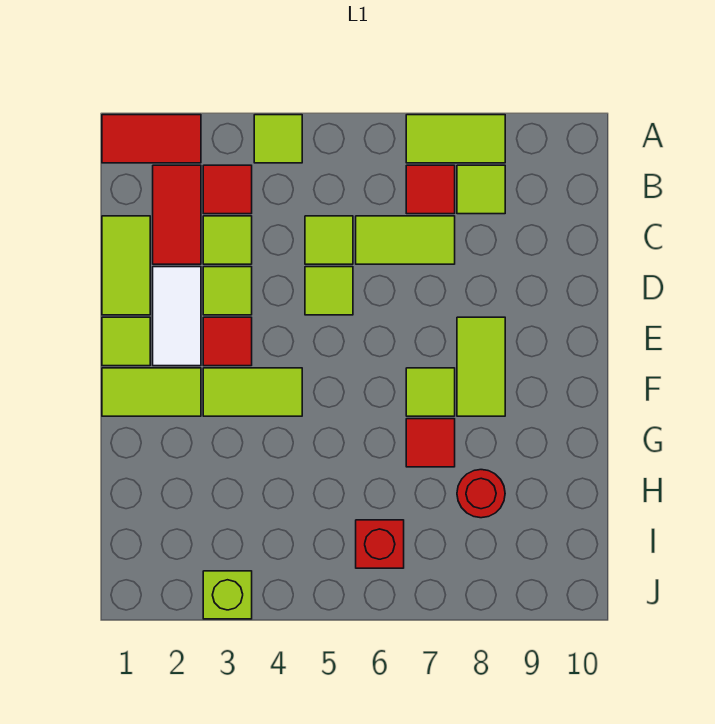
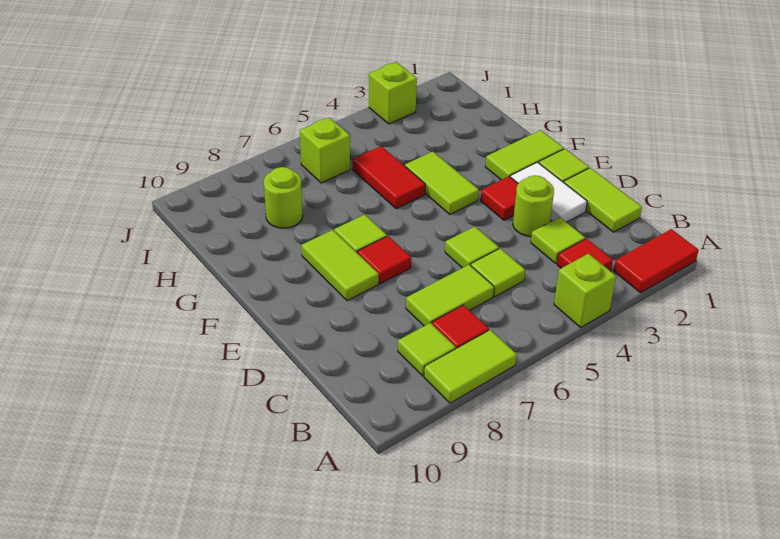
lime 1x1 tile [254,115,302,163] -> lime 1x1 brick [554,254,616,327]
red 1x2 tile [153,165,201,264] -> red 1x2 tile moved to [353,146,425,209]
lime 1x1 tile [203,267,252,315] -> lime 1x1 round brick [513,175,554,237]
lime 1x2 tile [203,368,302,416] -> lime 1x2 tile turned to [405,152,479,214]
red 1x1 tile [406,419,455,467] -> red 1x1 tile moved to [357,236,411,284]
red 1x1 round brick [457,470,505,518] -> lime 1x1 round brick [264,167,303,228]
red 1x1 brick [356,520,404,568] -> lime 1x1 brick [300,117,350,183]

